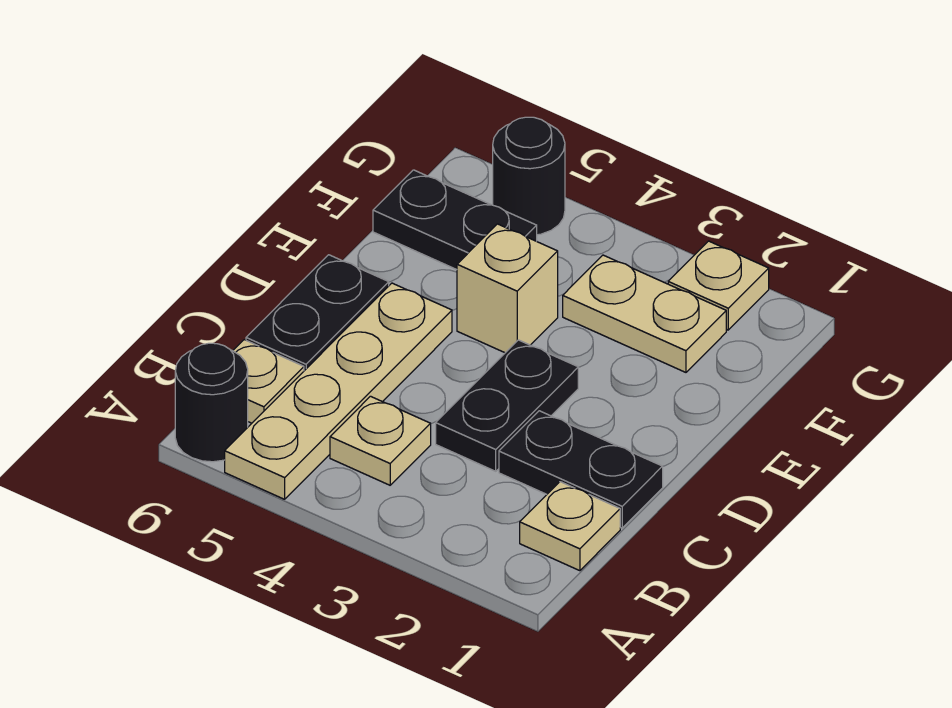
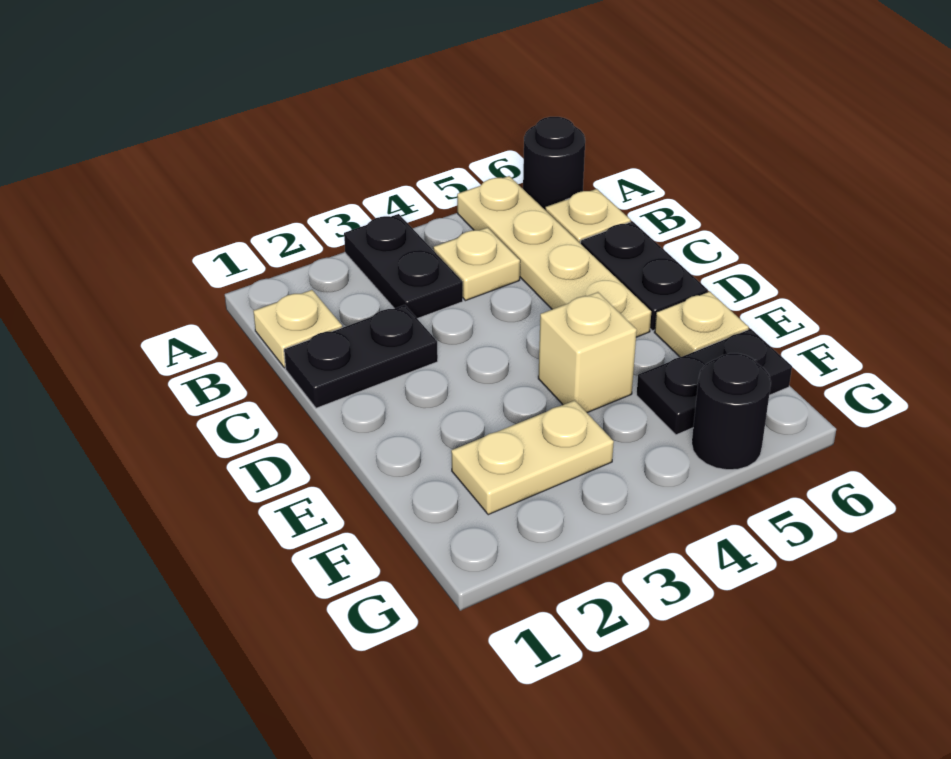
black 1x2 plate [436,340,578,471] -> black 1x2 plate moved to [344,214,463,319]
tan 1x1 plate [668,241,769,330] -> tan 1x1 plate moved to [654,291,749,357]

